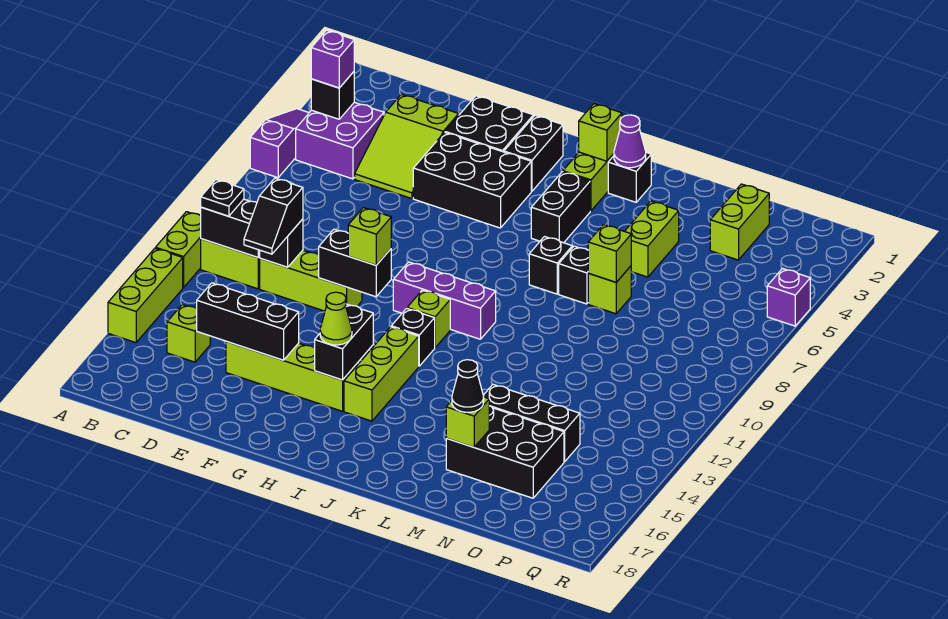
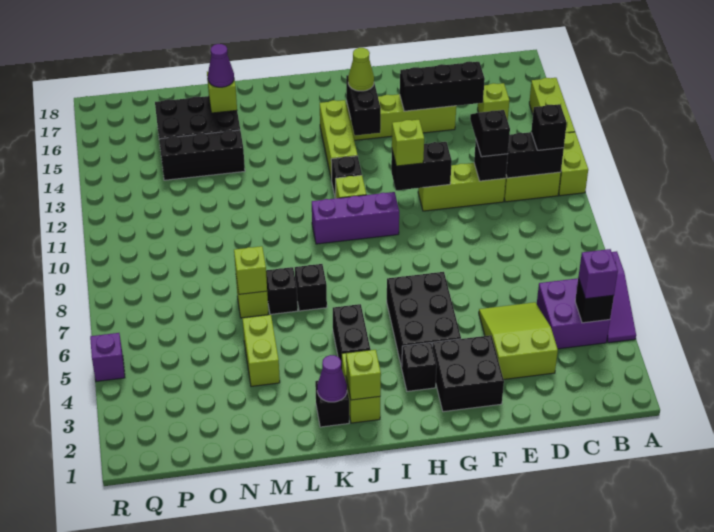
black 1x1 plate [201,180,244,216] -> black 1x1 brick [531,104,567,150]
black 2x3 brick [413,132,531,228] -> black 2x3 brick turned to [387,272,461,368]
black 1x2 brick [504,115,563,191] -> black 1x1 brick [402,343,437,391]
black 1x1 cone [452,360,484,412] -> purple 1x1 cone [208,44,234,87]
lime 1x2 brick [710,184,769,260] -> none

